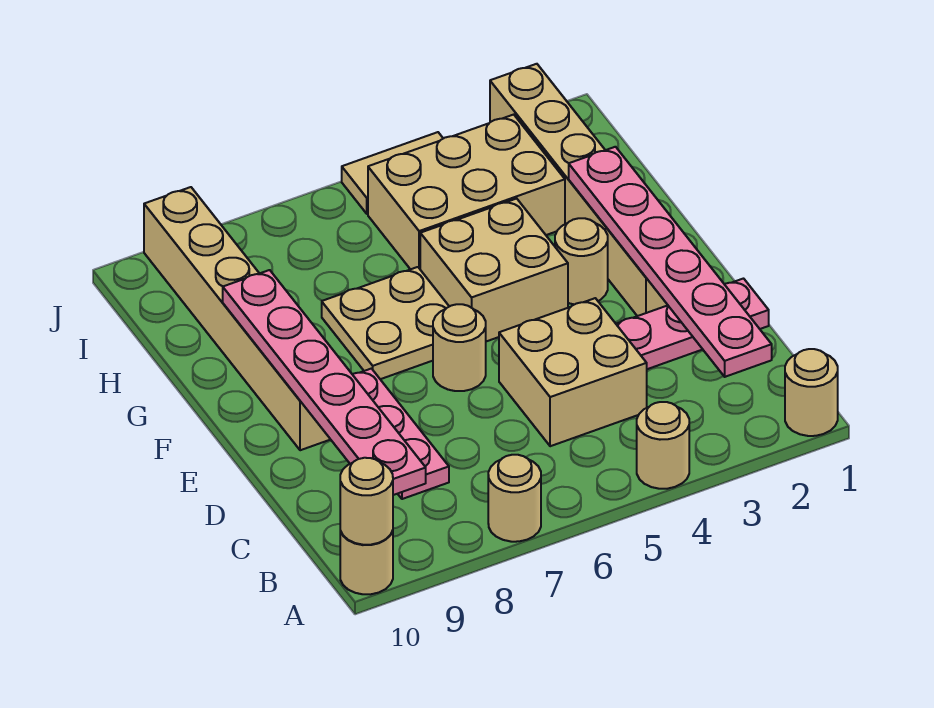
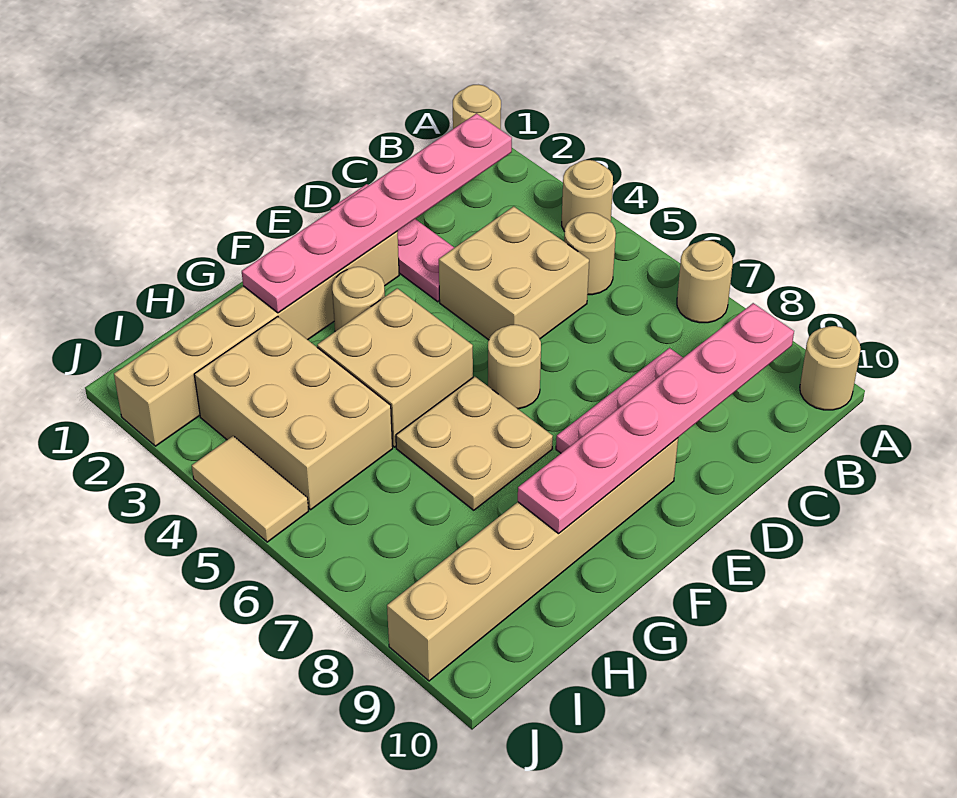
tan 1x1 round brick [340,458,393,545] -> tan 1x1 round brick moved to [564,213,616,295]

